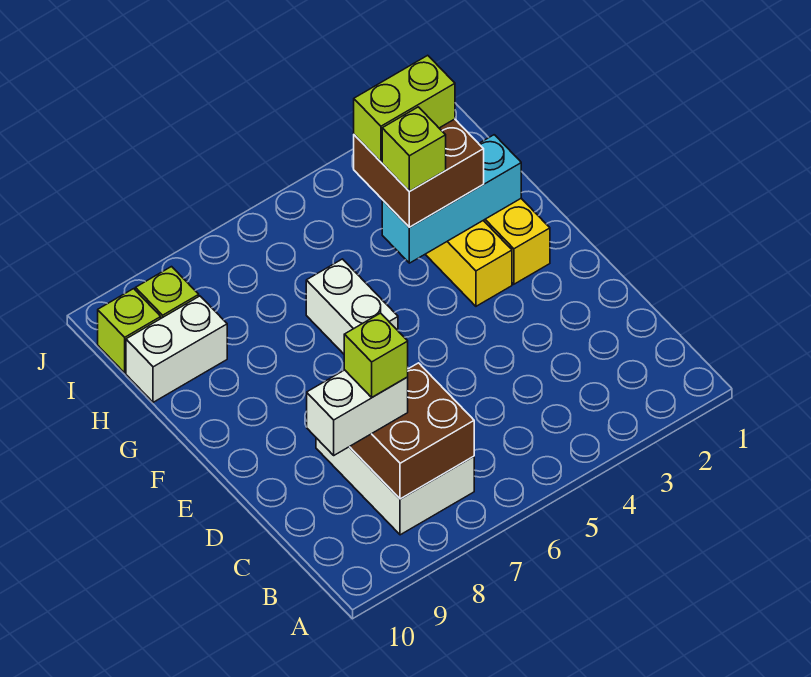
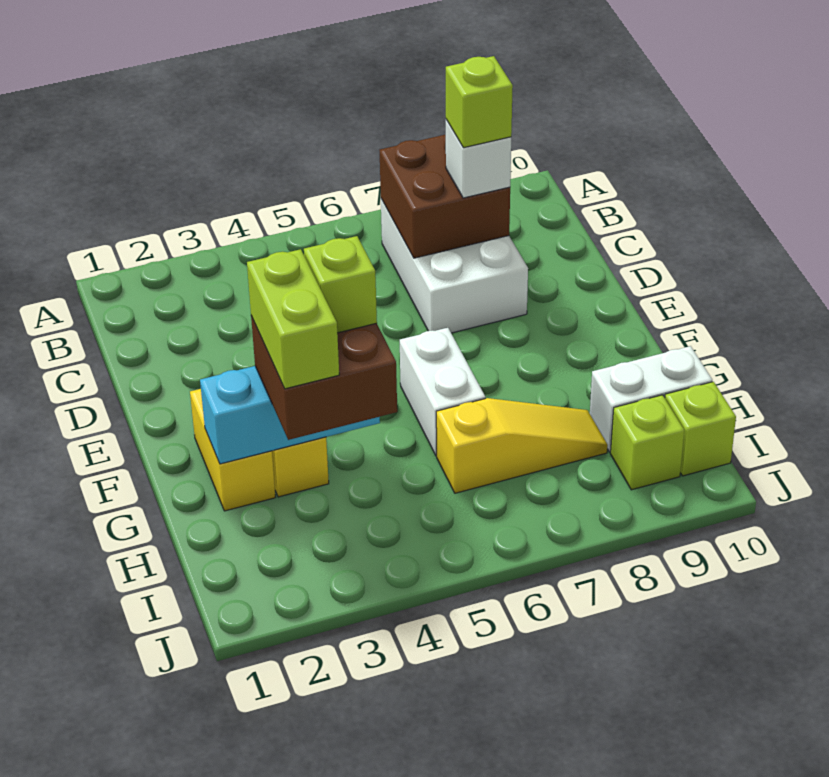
white 1x2 brick [307,370,408,455] -> white 1x1 brick [446,120,511,198]
lime 1x2 brick [354,55,455,162] -> lime 1x2 brick turned to [247,249,339,389]
none -> yellow 1x3 slope [436,398,608,493]

